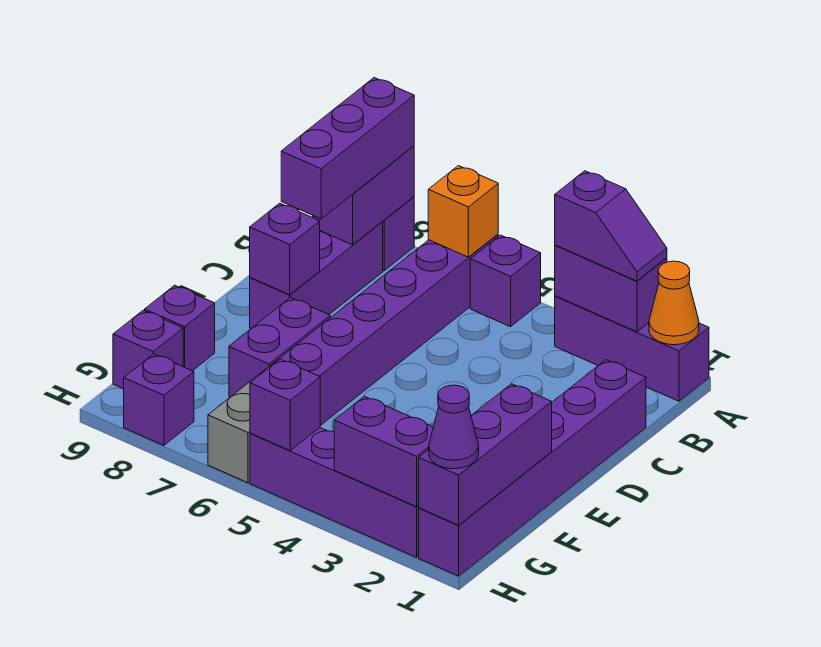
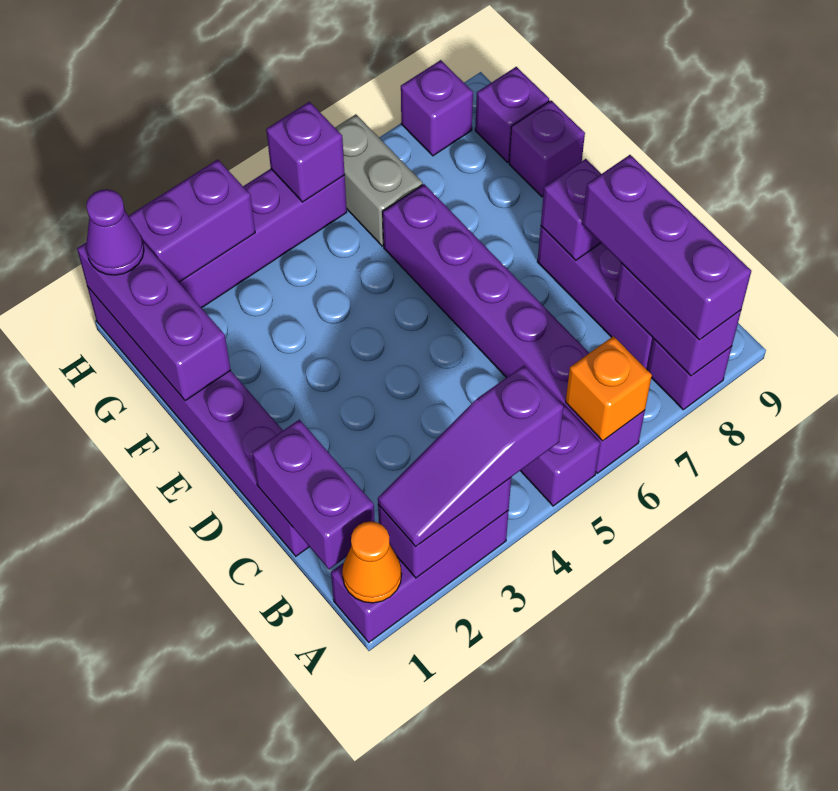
purple 1x2 slope [555,171,667,281] -> purple 1x3 slope [378,366,563,547]
purple 1x2 brick [229,298,330,397] -> purple 1x2 brick moved to [252,420,375,569]

